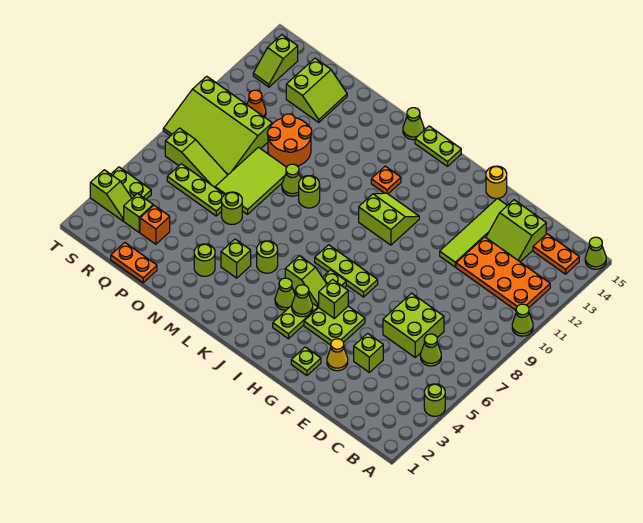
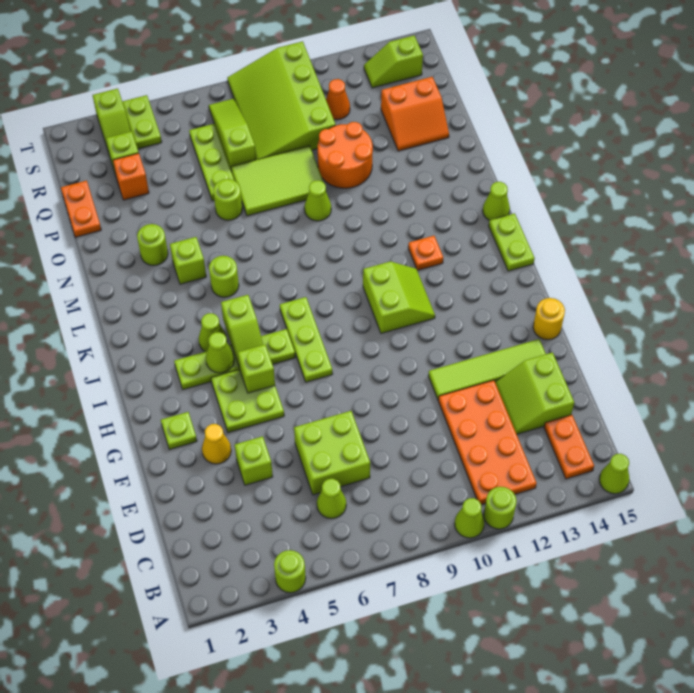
lime 1x1 round brick [299,176,320,208] -> lime 1x1 round brick moved to [484,487,517,529]
lime 2x2 slope [286,58,347,122] -> orange 2x2 slope [381,77,449,151]
lime 1x3 slope [165,128,227,187] -> lime 1x3 slope turned to [209,99,256,169]

